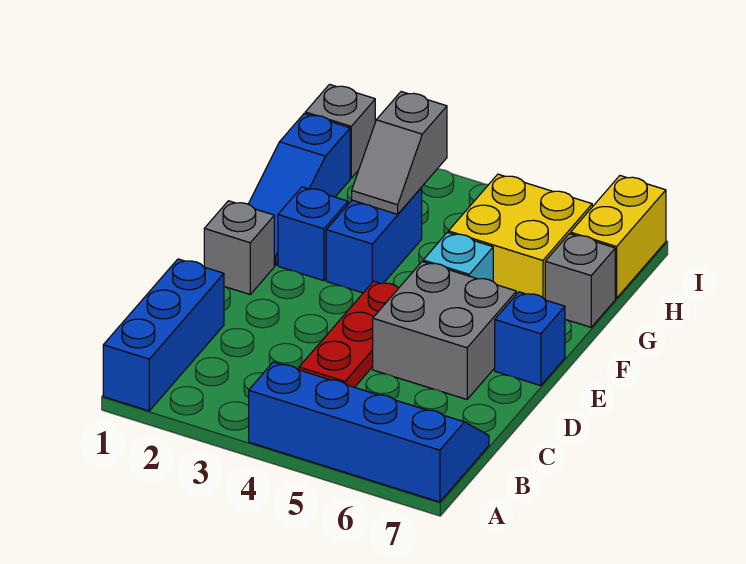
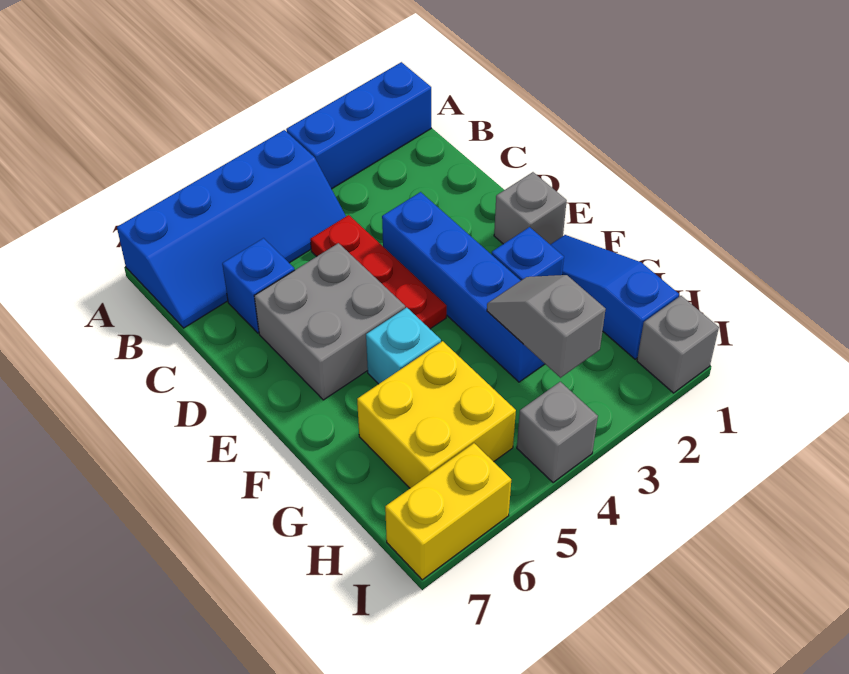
blue 1x3 brick [103,259,224,411] -> blue 1x3 brick turned to [286,62,431,189]
blue 1x1 brick [495,292,565,386] -> blue 1x1 brick moved to [222,238,295,333]
blue 1x2 brick [326,188,422,293] -> blue 1x4 brick [382,192,545,382]
grey 1x1 brick [545,234,615,327] -> grey 1x1 brick moved to [517,382,598,483]
yellow 1x2 brick [571,176,666,298] -> yellow 1x2 brick turned to [385,443,511,580]

